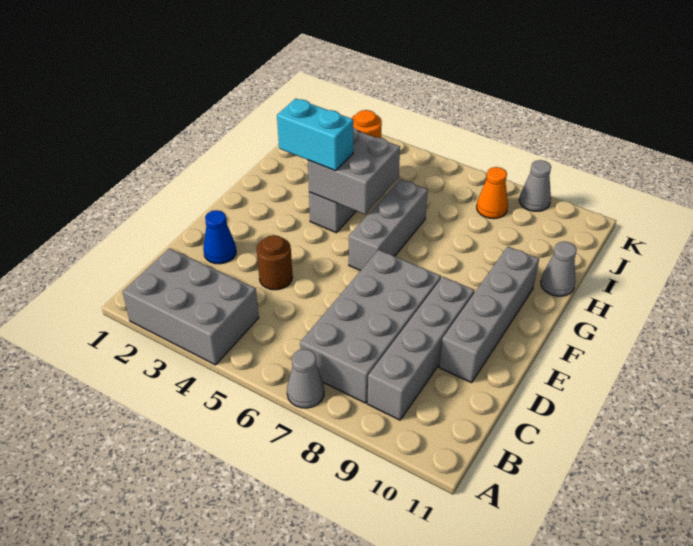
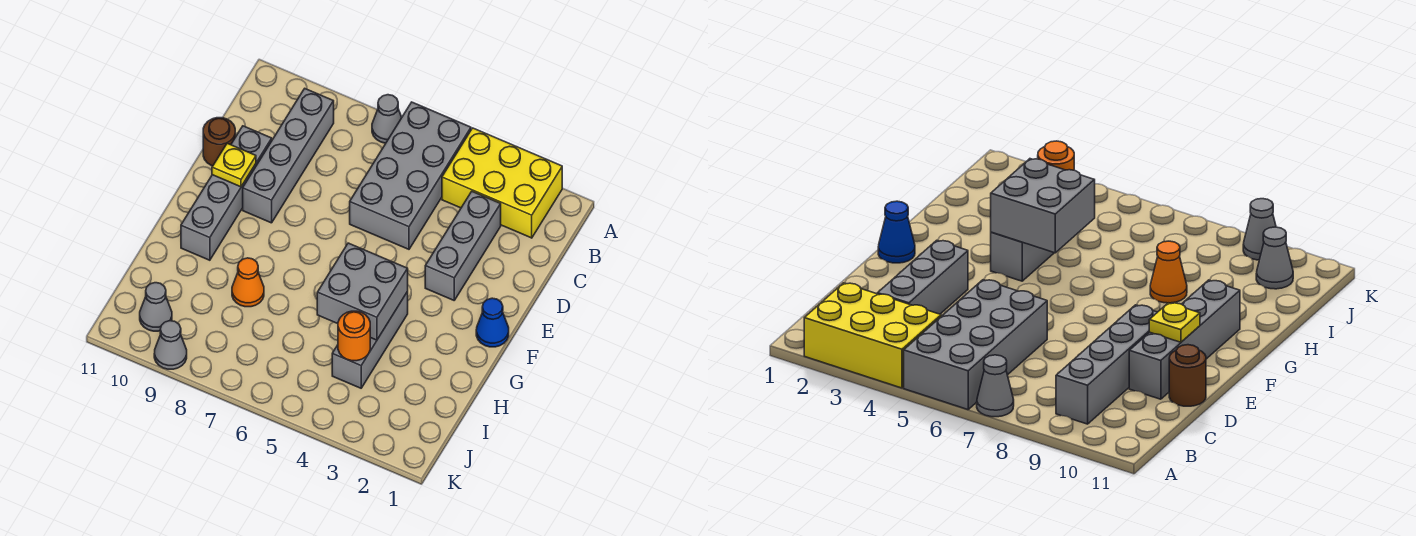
grey 2x3 brick [122,248,259,365] -> yellow 2x3 brick [442,128,562,238]
grey 2x4 brick [300,250,441,403] -> grey 2x4 brick moved to [350,102,471,249]
blue 1x1 cone [203,210,236,264] -> blue 1x1 cone moved to [476,298,509,347]
brown 1x1 round brick [257,235,293,290] -> brown 1x1 round brick moved to [203,118,235,166]
none -> yellow 1x1 plate [212,143,256,187]
grey 1x3 brick [349,179,428,271] -> grey 1x3 brick moved to [425,192,501,300]
cyan 1x2 brick [277,98,353,171] -> none
grey 1x1 cone [541,241,577,296] -> grey 1x1 cone moved to [140,283,172,331]
orange 1x1 cone [477,167,508,219] -> orange 1x1 cone moved to [232,258,264,307]

